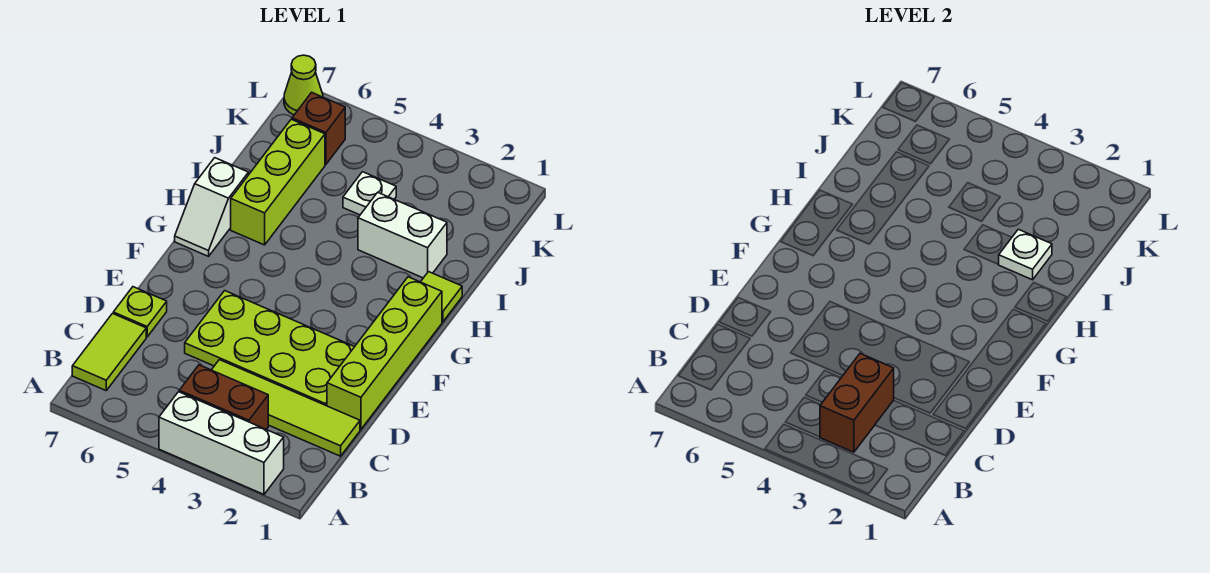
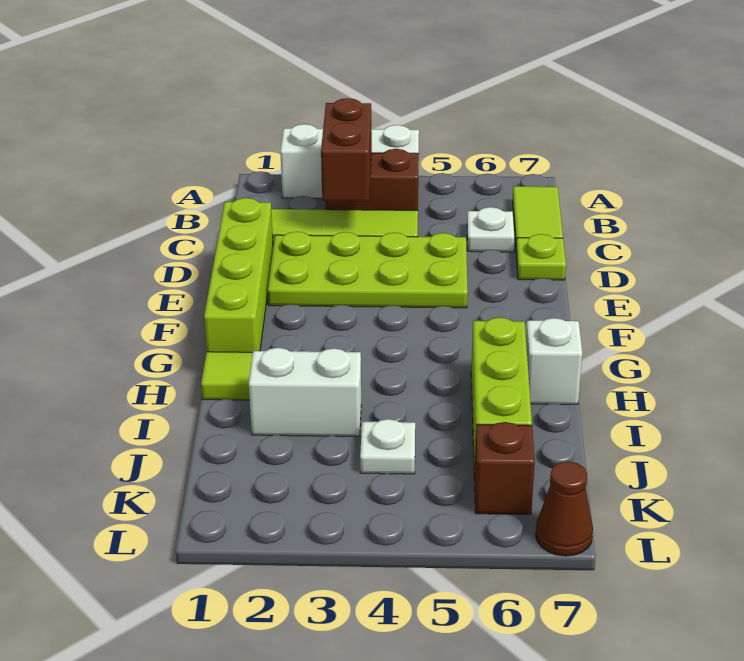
white 1x1 plate [998,229,1052,280] -> white 1x1 plate moved to [467,207,514,252]
lime 1x1 cone [284,55,323,115] -> brown 1x1 cone [536,461,593,556]

